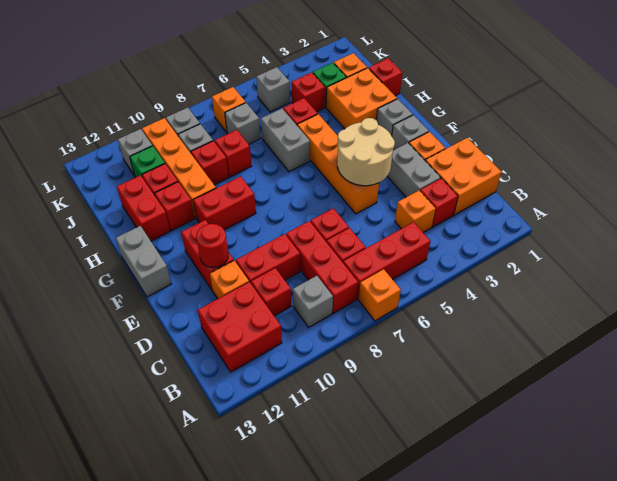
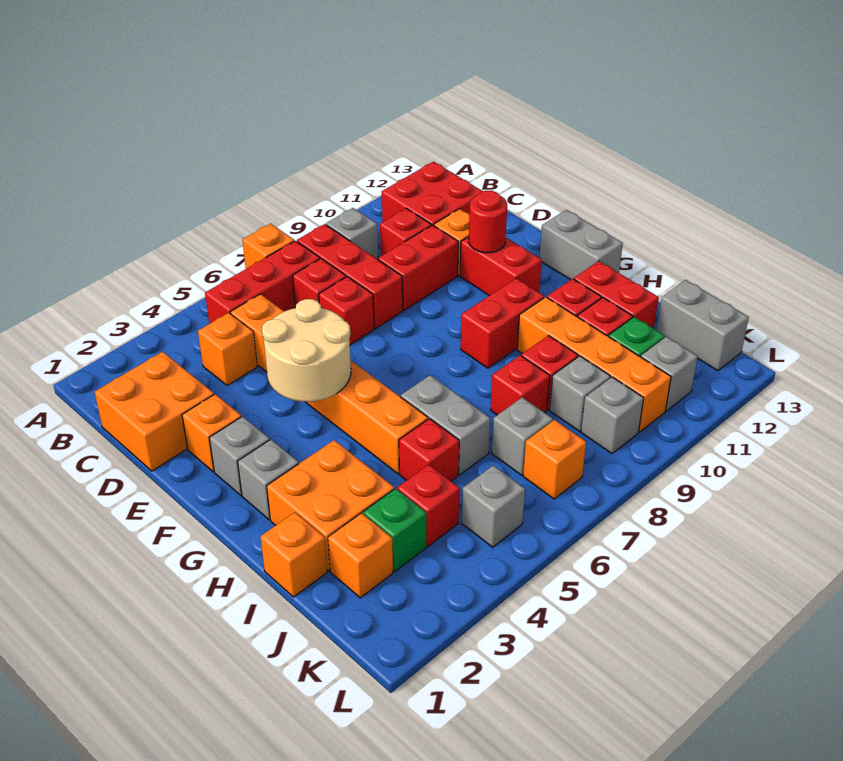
red 1x1 brick [420,178,458,227] -> none
grey 1x2 brick [387,143,441,197] -> grey 1x2 brick moved to [656,280,749,371]
orange 1x4 brick [297,114,379,214] -> orange 1x6 brick [230,294,428,474]
red 1x1 brick [369,58,402,96] -> orange 1x1 brick [261,512,327,597]

